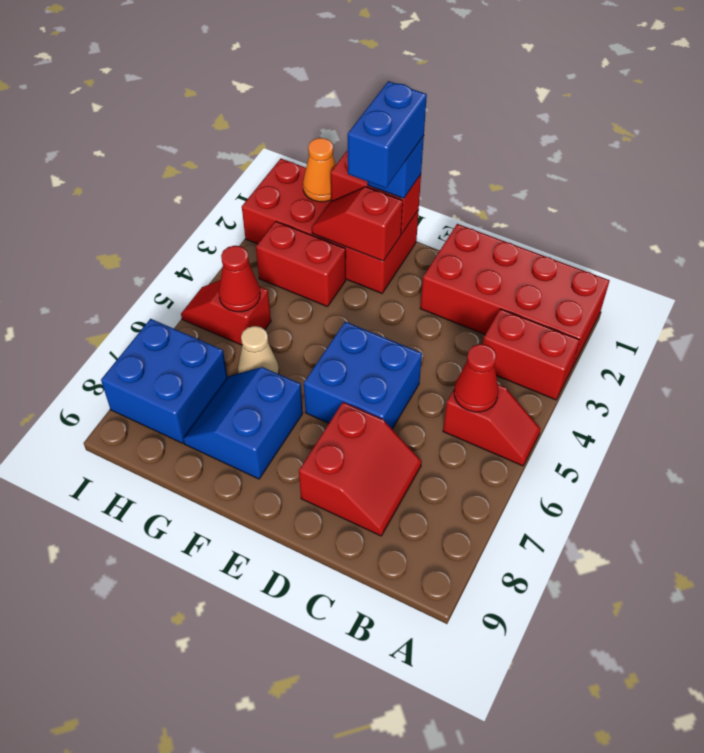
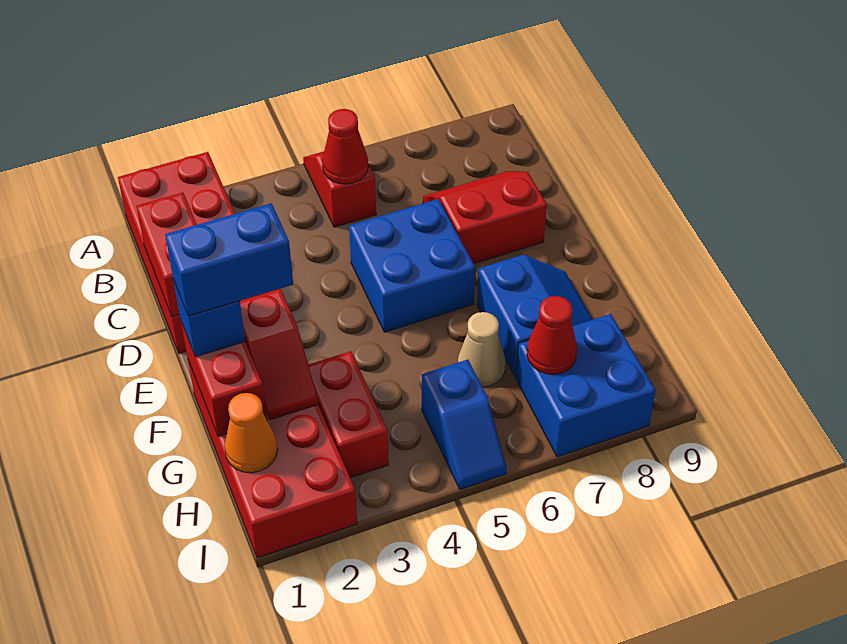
red 1x2 brick [483,309,580,400] -> red 1x2 brick moved to [137,193,197,317]
blue 2x2 slope [183,367,303,479] -> blue 2x2 slope turned to [477,255,593,378]
red 1x2 slope [181,280,271,345] -> blue 1x2 slope [422,360,507,489]
red 1x1 cone [219,246,260,312] -> red 1x1 cone moved to [527,296,577,374]

